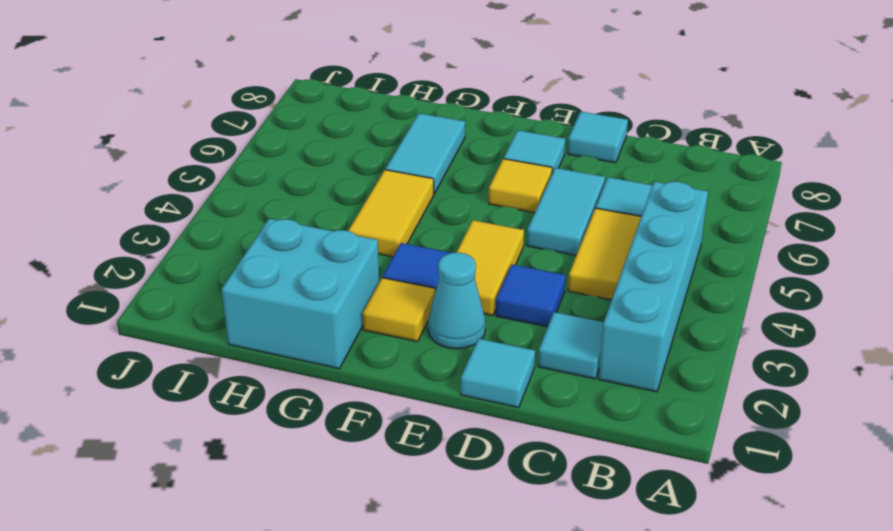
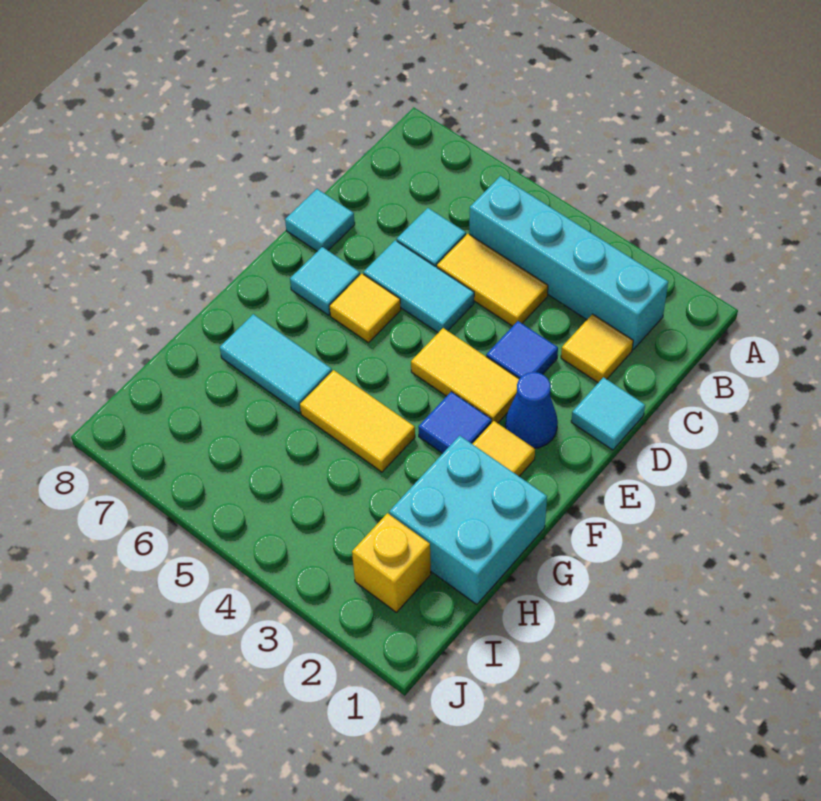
cyan 1x1 tile [538,312,604,379] -> yellow 1x1 tile [561,314,633,383]
cyan 1x1 cone [428,253,485,349] -> blue 1x1 cone [506,372,558,448]
none -> yellow 1x1 brick [352,513,431,612]

